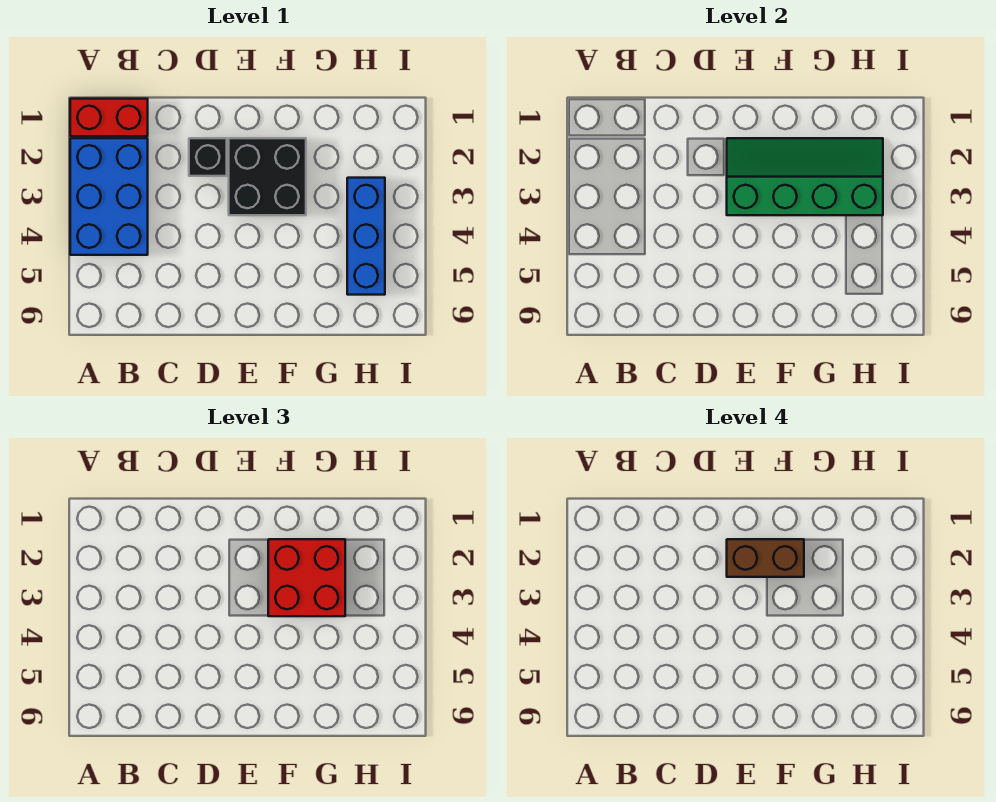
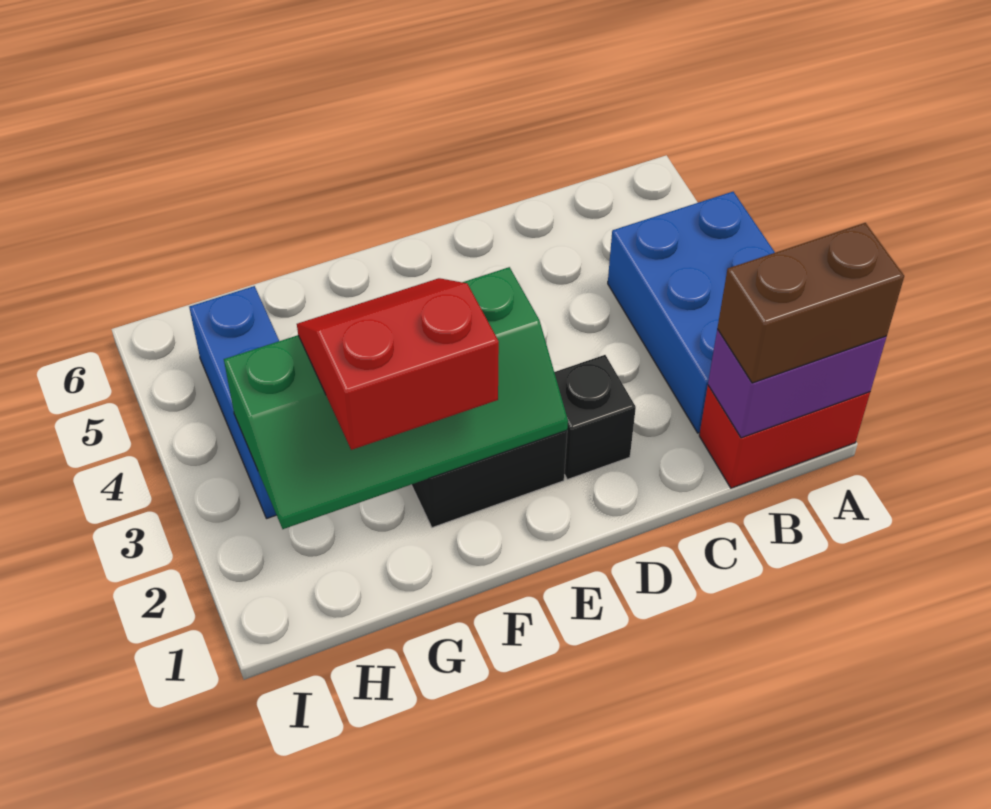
none -> purple 1x2 brick [708,329,886,438]
brown 1x2 brick [727,539,804,577] -> brown 1x2 brick moved to [717,223,904,383]
red 2x2 brick [268,539,345,616] -> red 2x2 slope [297,278,499,450]

